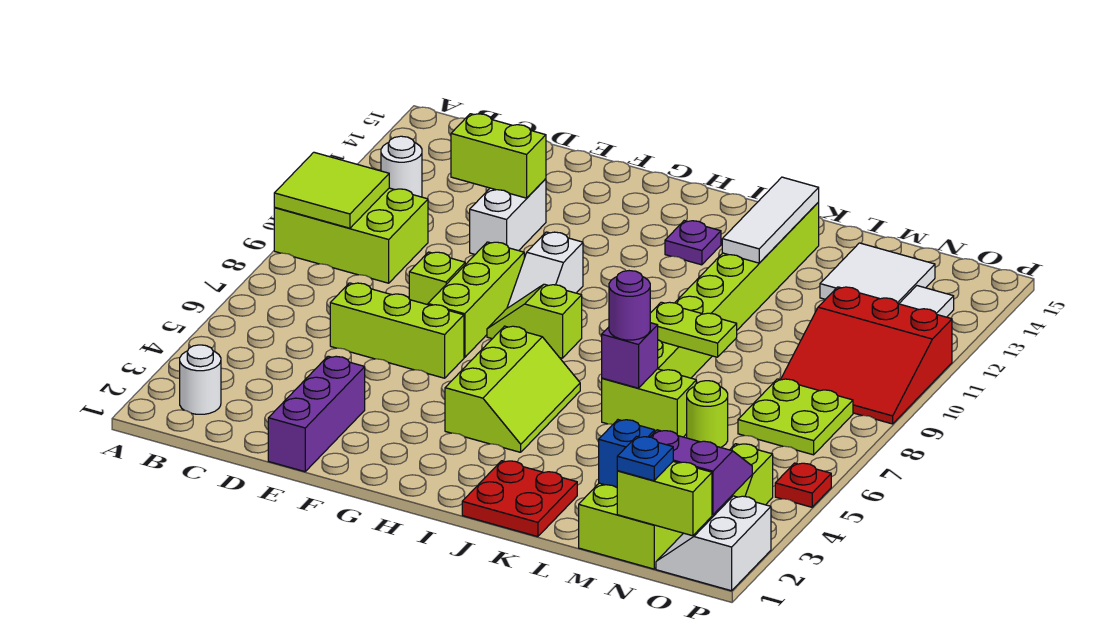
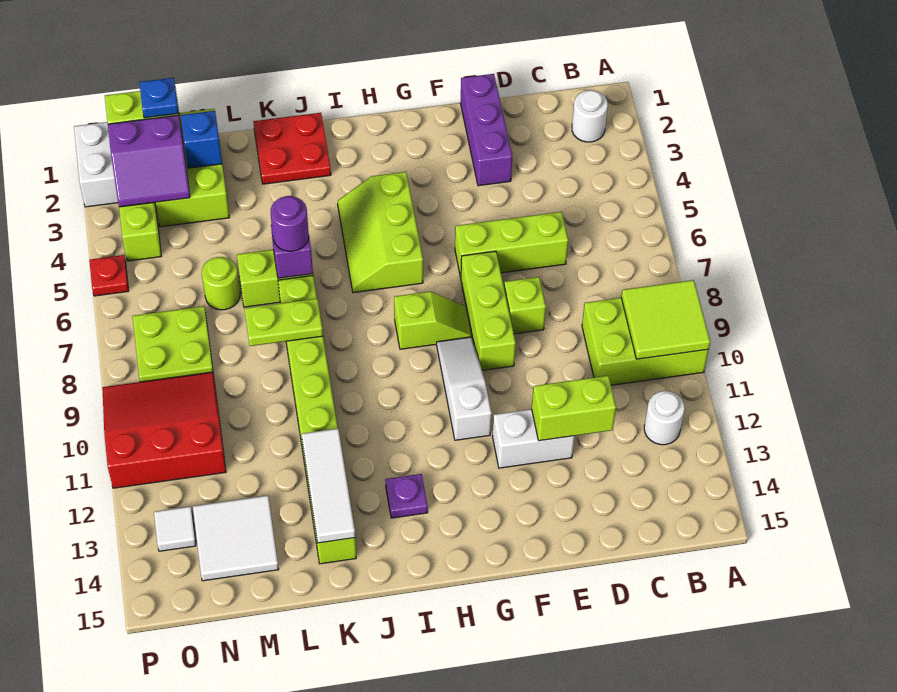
white 1x2 brick [470,179,546,254] -> white 1x2 brick turned to [492,409,575,468]
white 1x2 slope [507,232,583,308] -> white 1x3 slope [437,337,492,440]

